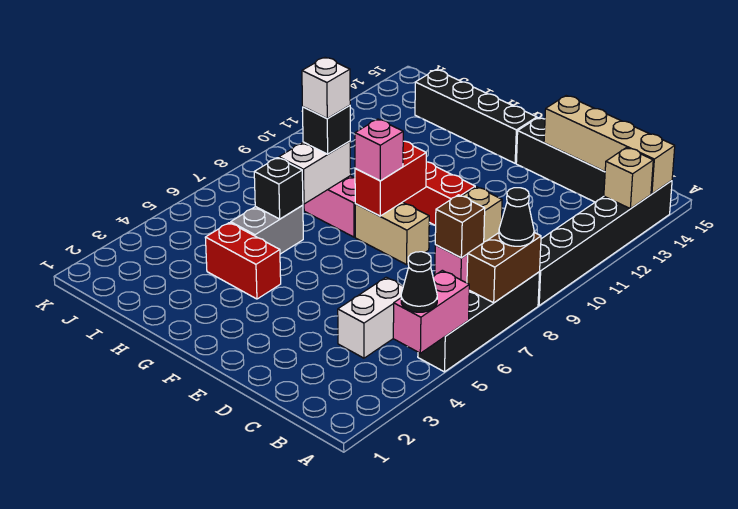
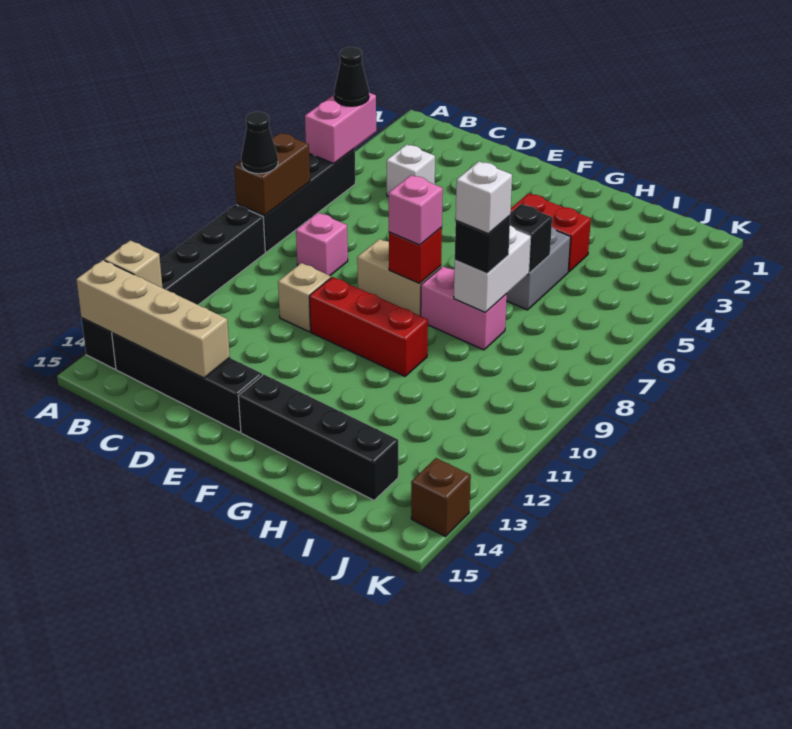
white 1x2 brick [338,277,403,358] -> white 1x1 brick [387,145,435,197]
brown 1x1 brick [435,195,485,258] -> brown 1x1 brick moved to [411,458,471,537]
red 1x2 brick [355,141,426,216] -> red 1x1 brick [389,227,442,283]

